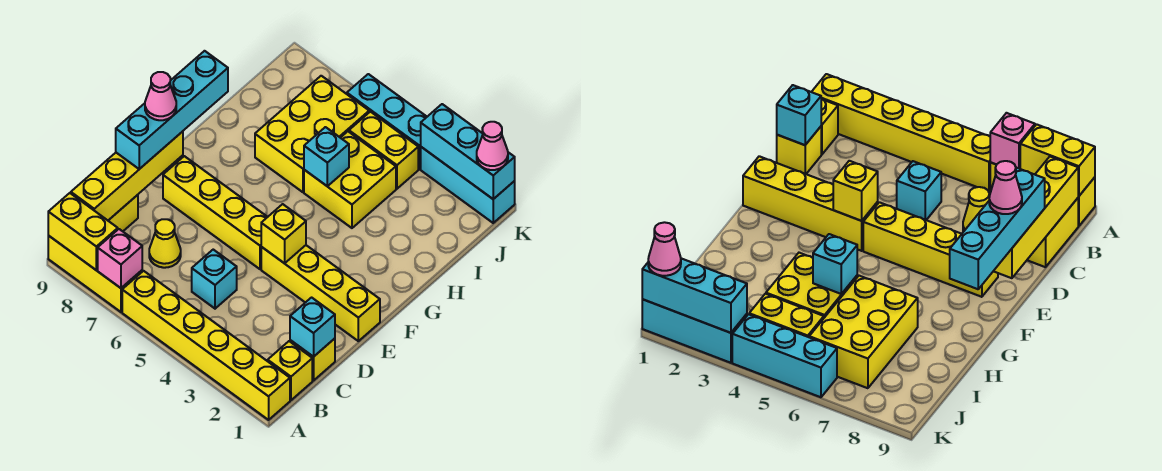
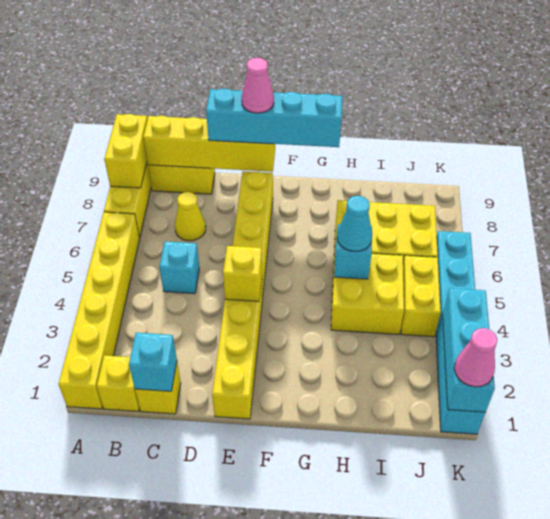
pink 1x1 brick [98,229,142,288] -> none
none -> cyan 1x1 cone [337,196,372,252]

